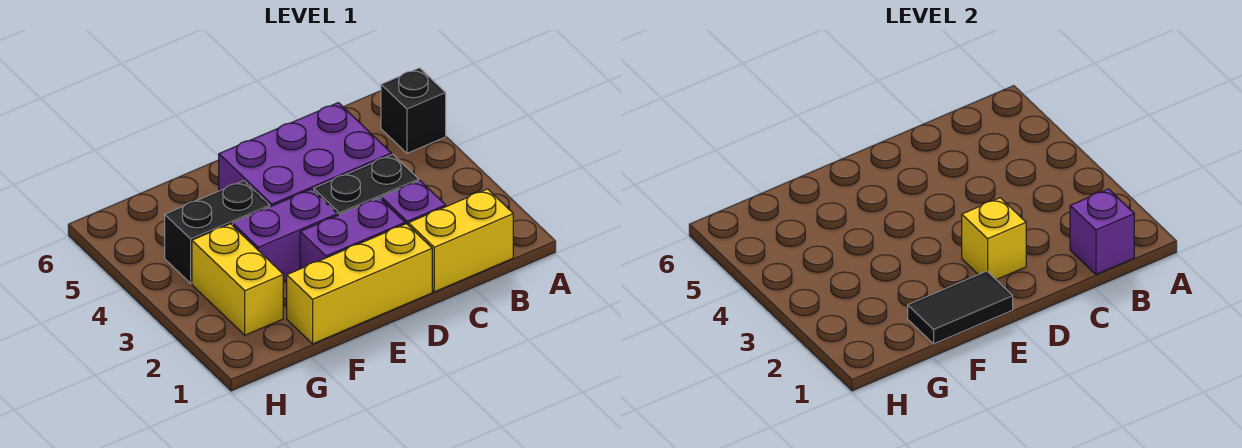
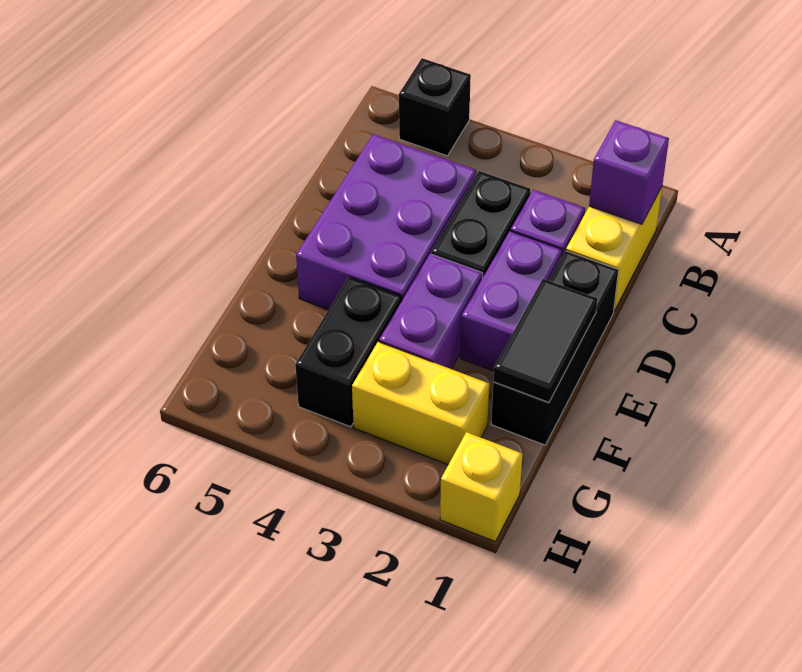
yellow 1x3 brick [287,224,432,344] -> black 1x3 brick [491,251,619,445]
yellow 1x1 brick [962,198,1026,280] -> yellow 1x1 brick moved to [440,432,523,542]

